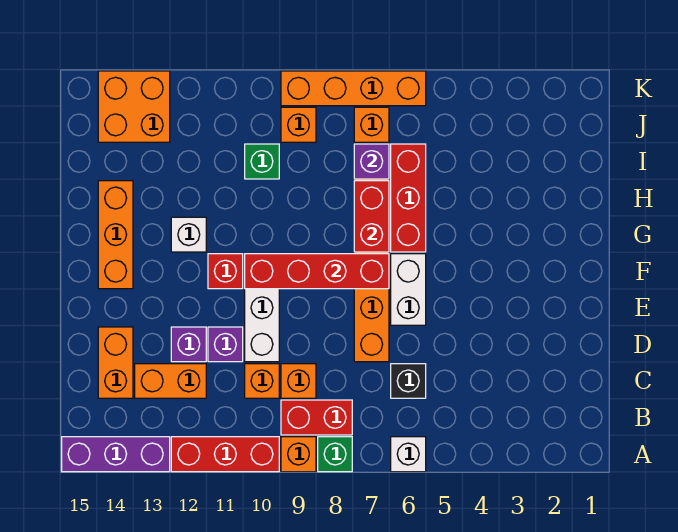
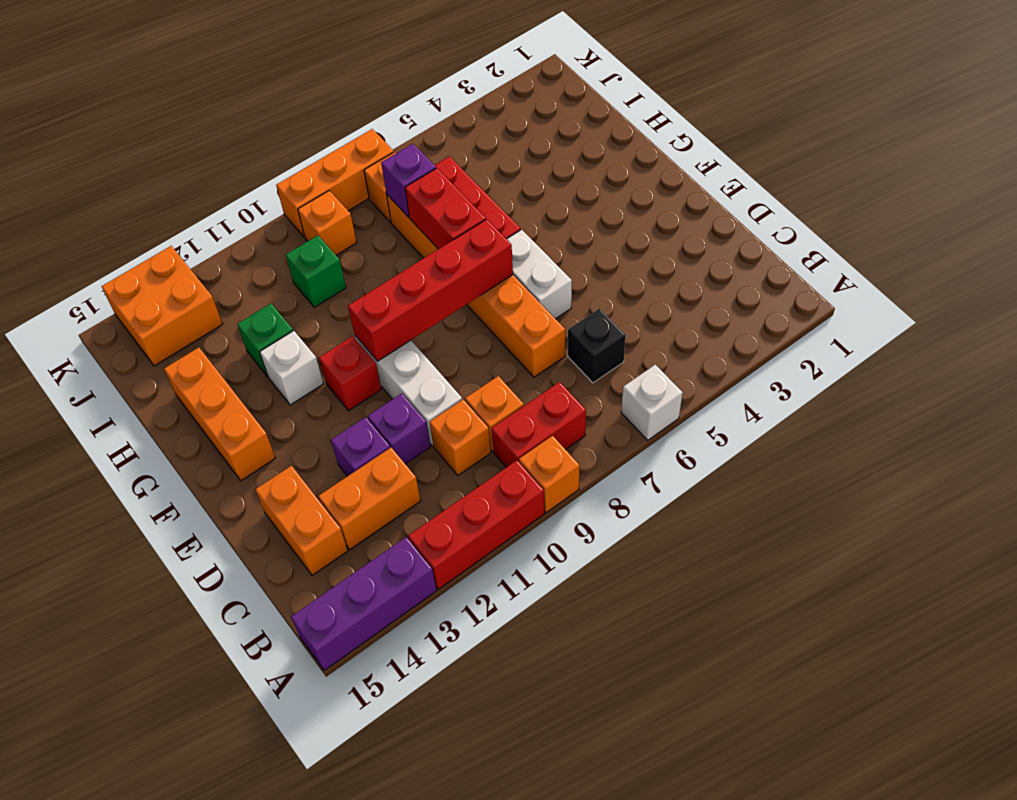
green 1x1 brick [318,437,352,472] -> green 1x1 brick moved to [237,304,293,377]
orange 1x4 brick [281,71,426,106] -> orange 1x3 brick [276,129,394,237]

